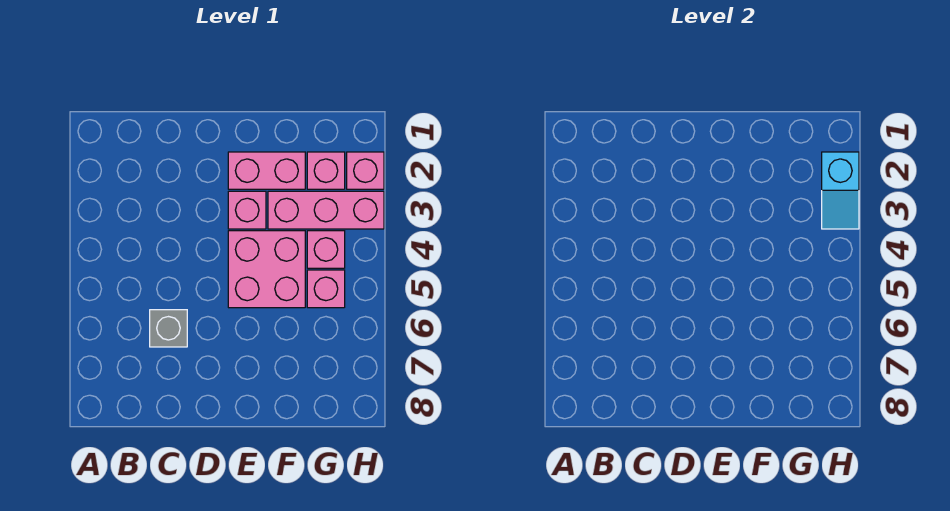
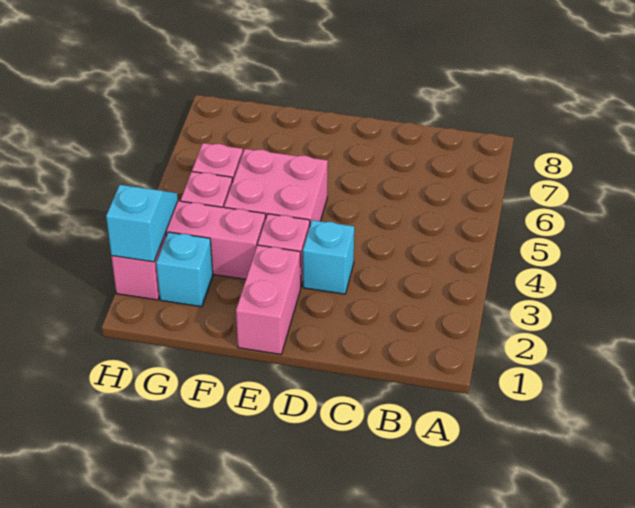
grey 1x1 brick [150,310,187,347] -> none
none -> cyan 1x1 brick [303,220,354,294]
pink 1x2 brick [228,152,305,189] -> pink 1x2 brick turned to [236,245,301,354]
pink 1x1 brick [307,152,345,189] -> cyan 1x1 brick [156,232,213,307]

